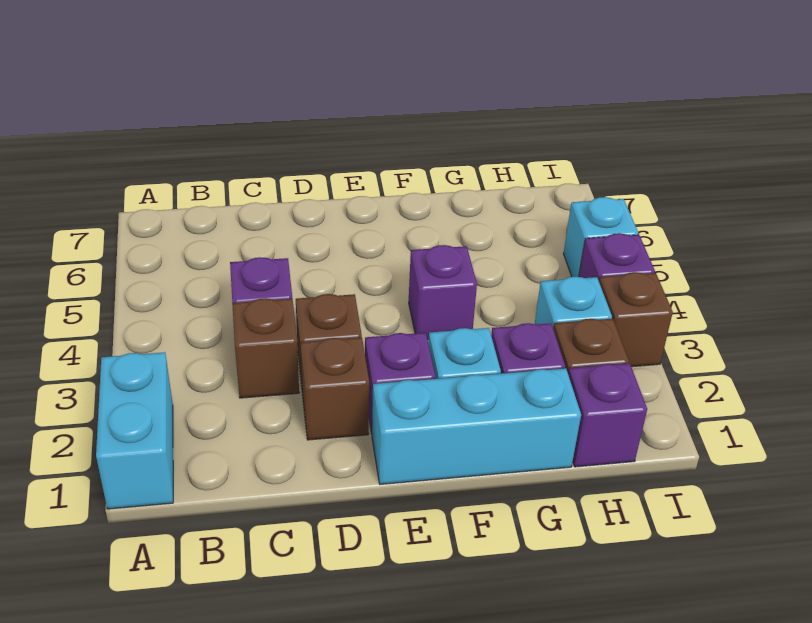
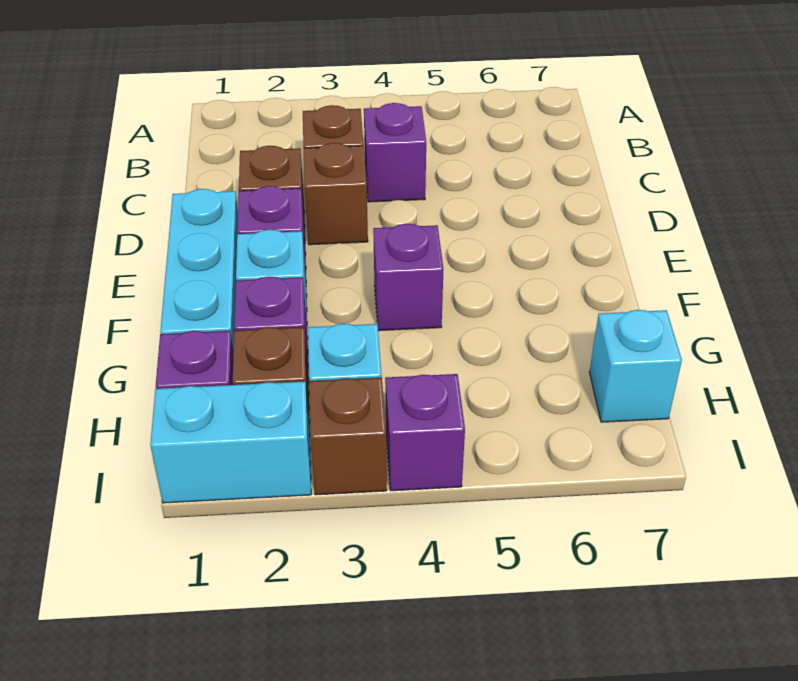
cyan 1x2 brick [96,352,173,509] -> cyan 1x2 brick moved to [150,381,311,503]
cyan 1x1 brick [564,197,638,277] -> cyan 1x1 brick moved to [589,310,682,422]

